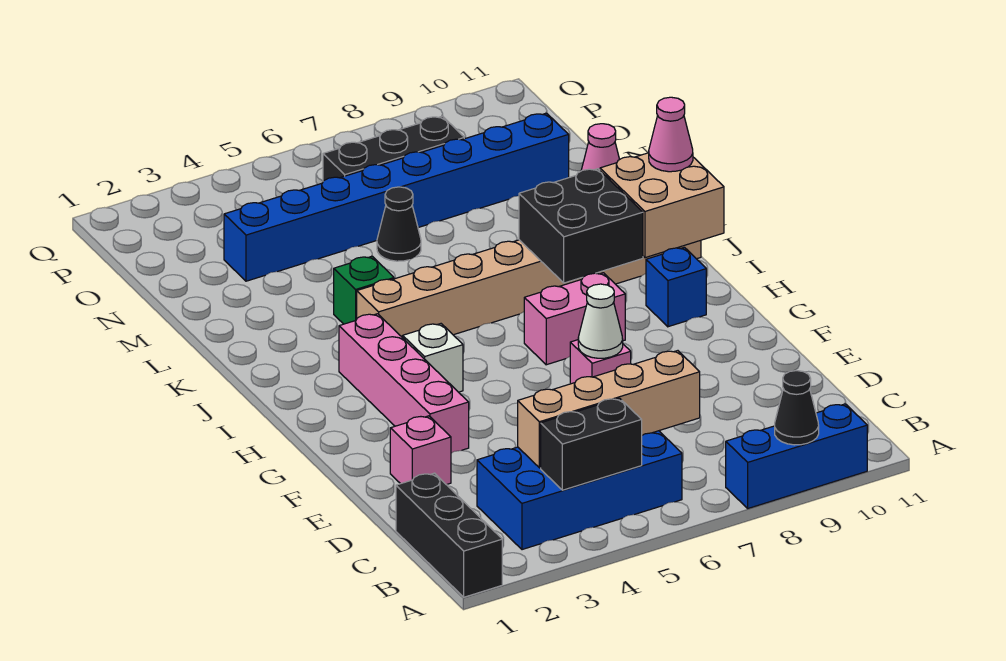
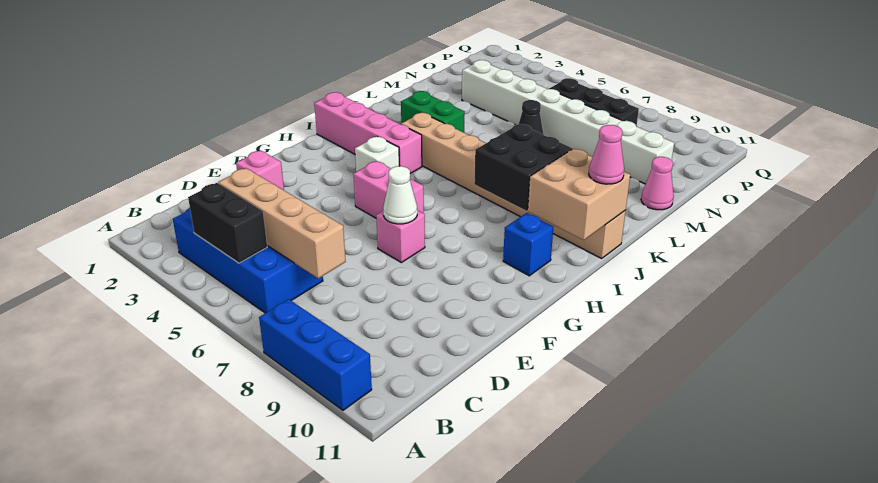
black 1x3 brick [396,473,502,597] -> none
black 1x1 cone [775,371,819,445] -> none
pink 1x4 brick [339,314,469,453] -> pink 1x4 brick turned to [314,92,422,174]
pink 1x2 brick [524,273,625,365] -> pink 1x2 brick moved to [353,161,424,218]
green 1x1 brick [334,256,394,324] -> green 1x2 brick [401,91,465,133]
blue 1x8 brick [224,113,569,281] -> white 1x8 brick [462,60,674,184]

